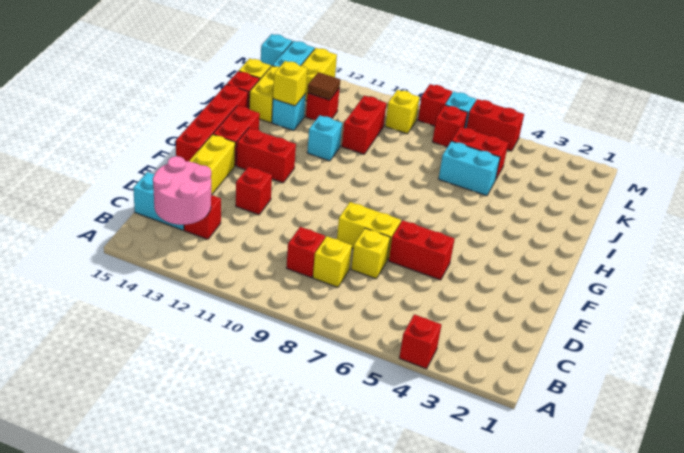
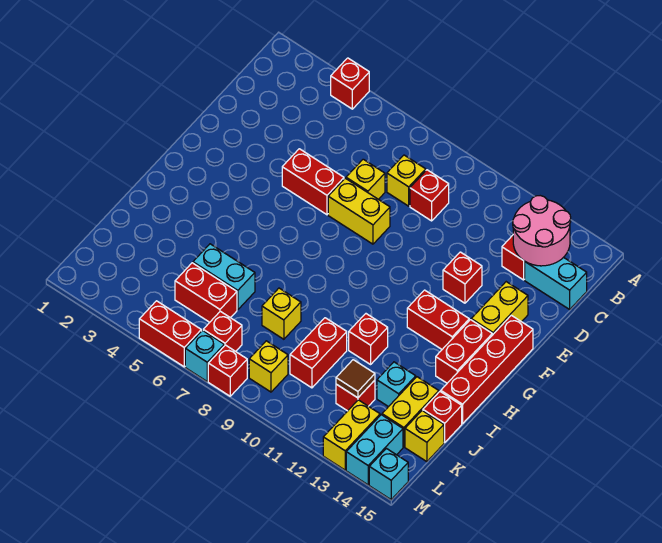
cyan 1x1 brick [307,115,342,161] -> red 1x1 brick [349,314,388,364]
yellow 1x1 brick [273,61,307,106] -> yellow 1x1 brick moved to [262,288,301,339]

